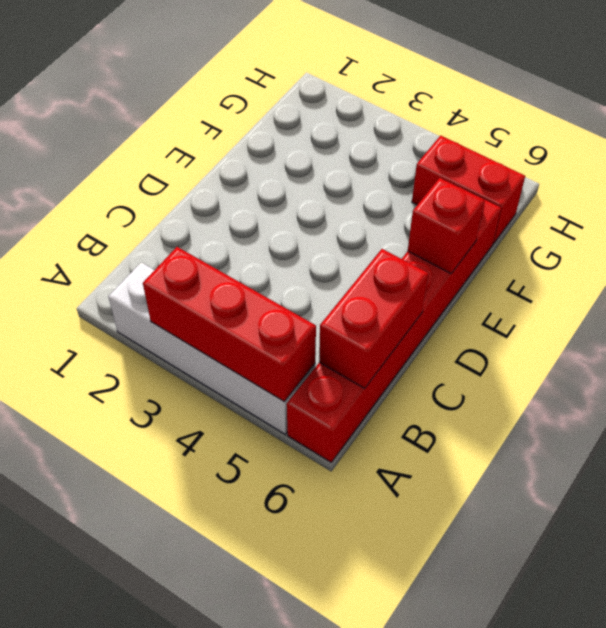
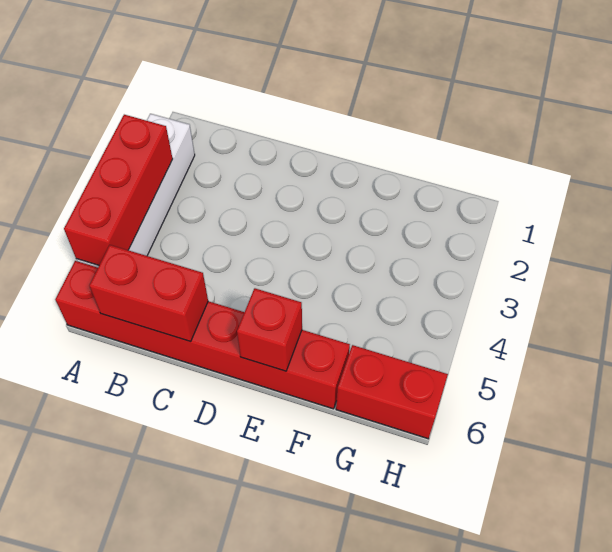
red 1x2 brick [412,135,525,244] -> red 1x2 brick turned to [336,345,448,439]

